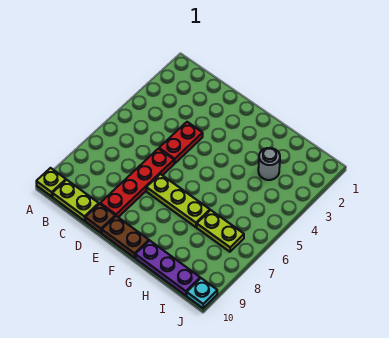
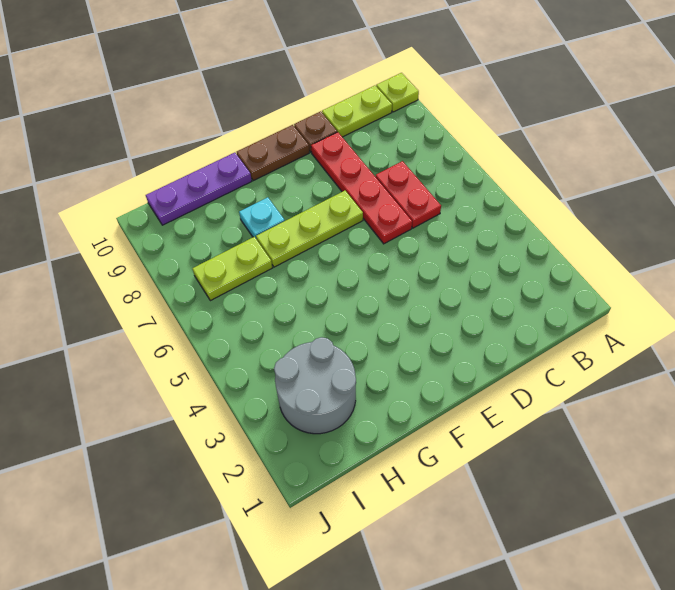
red 1x2 plate [159,122,203,163] -> red 1x2 plate moved to [376,161,441,228]
grey 1x1 round brick [258,148,280,180] -> grey 2x2 round brick [274,337,356,434]
cyan 1x1 plate [187,278,217,308] -> cyan 1x1 plate moved to [239,197,285,238]

